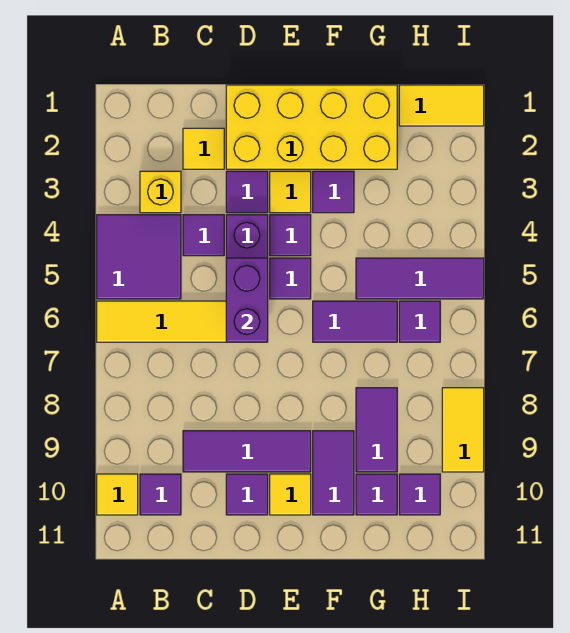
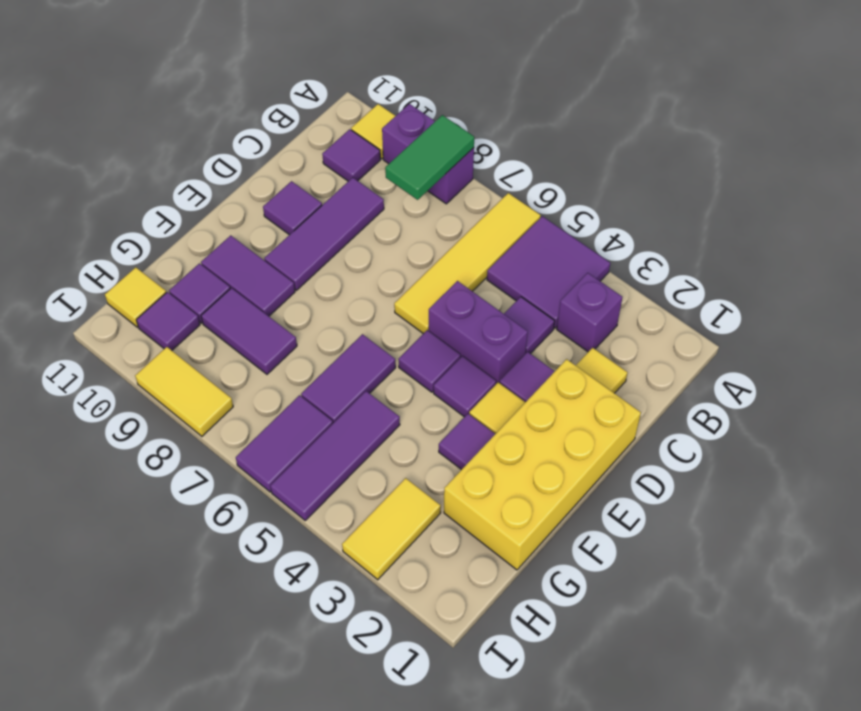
none -> green 1x2 tile [385,115,474,200]
yellow 1x1 brick [140,171,181,213] -> purple 1x1 brick [557,273,622,352]
purple 1x2 brick [226,258,268,342] -> purple 1x2 brick moved to [382,104,474,204]
yellow 1x1 tile [270,474,311,515] -> yellow 1x1 tile moved to [105,267,166,327]
yellow 1x2 tile [399,85,484,126] -> yellow 1x2 tile moved to [342,478,441,580]
purple 1x1 tile [399,301,440,342] -> purple 1x2 tile [236,395,333,492]

